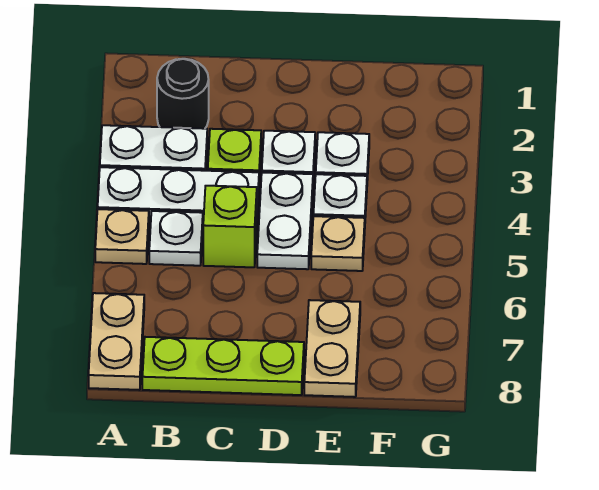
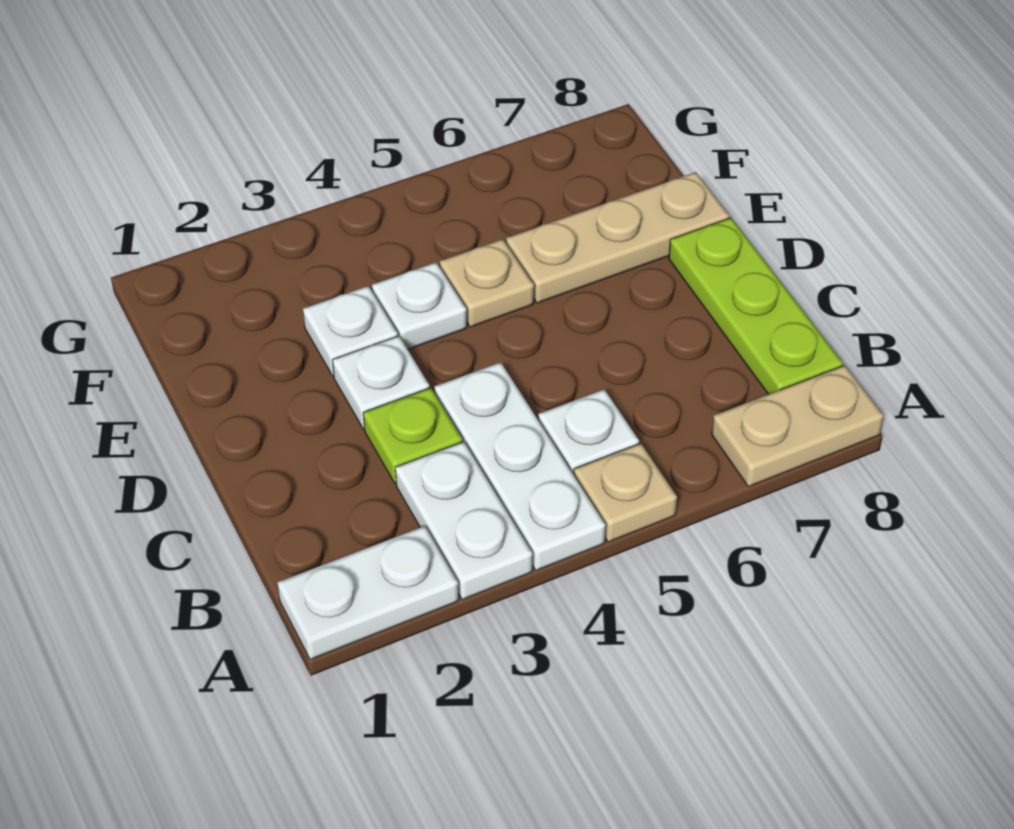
black 1x1 round brick [157,59,209,129] -> none
lime 1x1 brick [203,186,257,267] -> none
white 1x2 plate [257,173,313,269] -> white 1x2 plate moved to [277,526,458,660]
tan 1x2 plate [304,300,360,397] -> tan 1x3 plate [506,172,729,303]

